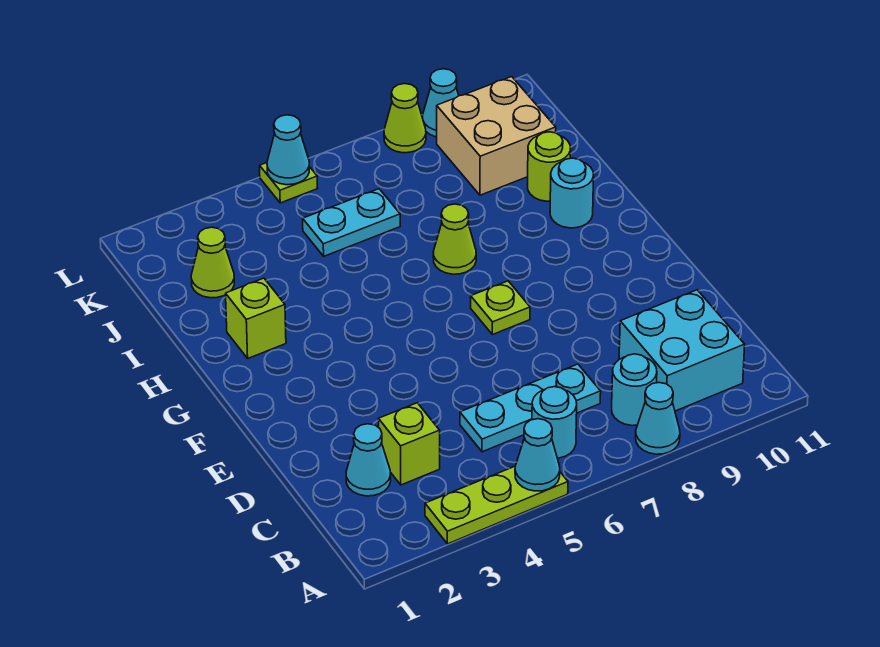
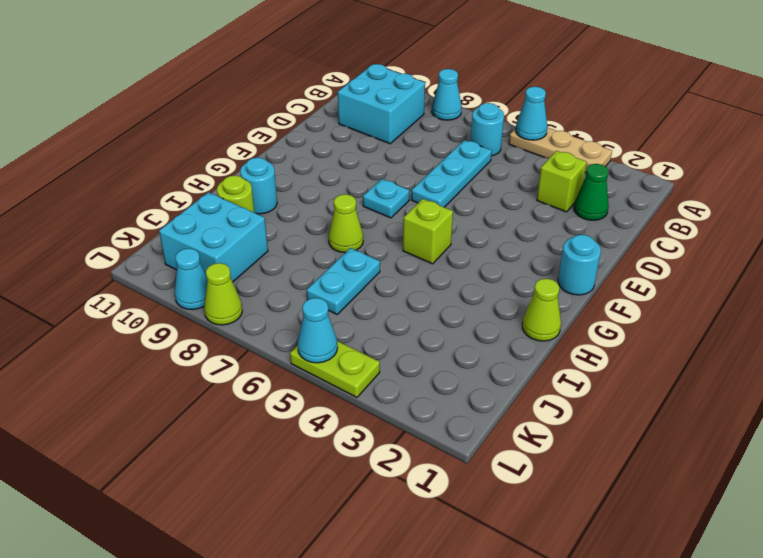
lime 1x3 plate [425,466,568,544] -> tan 1x3 plate [509,127,612,173]
cyan 1x1 round brick [612,354,657,426] -> cyan 1x1 round brick moved to [558,235,601,295]
cyan 1x1 cone [346,424,391,496] -> green 1x1 cone [574,164,609,220]
cyan 1x3 plate [460,364,601,452] -> cyan 1x3 plate turned to [412,140,492,207]
lime 1x1 plate [471,281,530,335] -> cyan 1x1 plate [363,179,409,218]
lime 1x1 brick [226,278,286,358] -> lime 1x1 brick moved to [403,199,453,264]
lime 1x1 cone [191,227,234,298] -> lime 1x1 cone moved to [522,279,561,341]
cyan 1x2 plate [303,189,400,256] -> cyan 1x2 plate turned to [307,248,380,314]
tan 2x2 brick [437,77,556,195] -> cyan 2x2 brick [159,192,268,282]
lime 1x1 plate [260,163,318,203] -> lime 1x2 plate [290,341,380,397]

